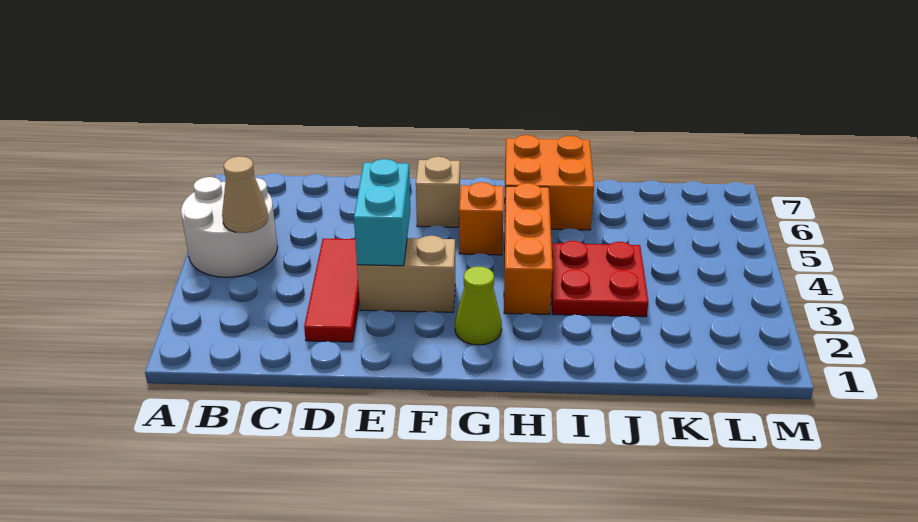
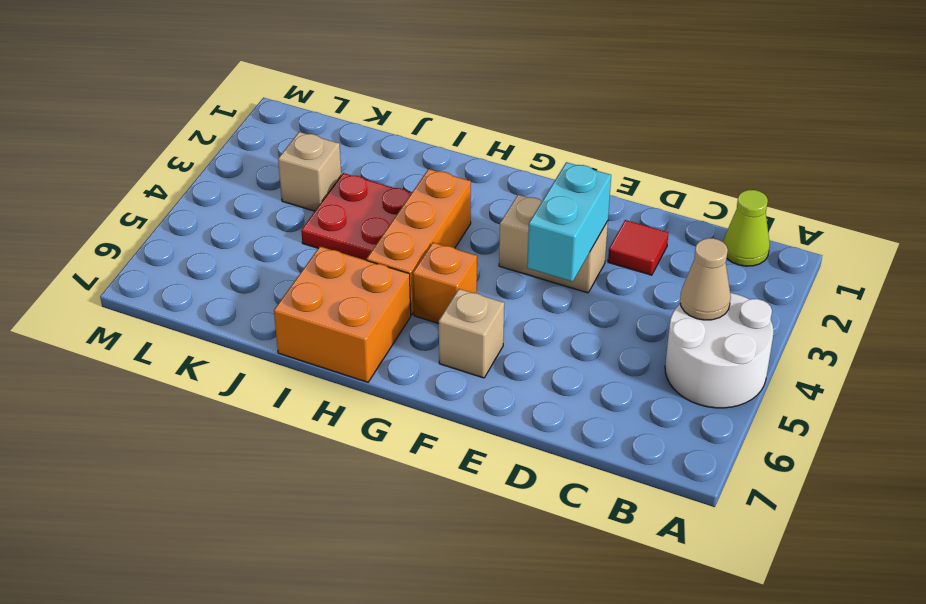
red 1x3 tile [304,238,359,342] -> red 1x1 tile [608,220,669,275]
lime 1x1 cone [455,267,502,345] -> lime 1x1 cone moved to [723,190,770,266]
none -> tan 1x1 brick [278,132,341,211]

